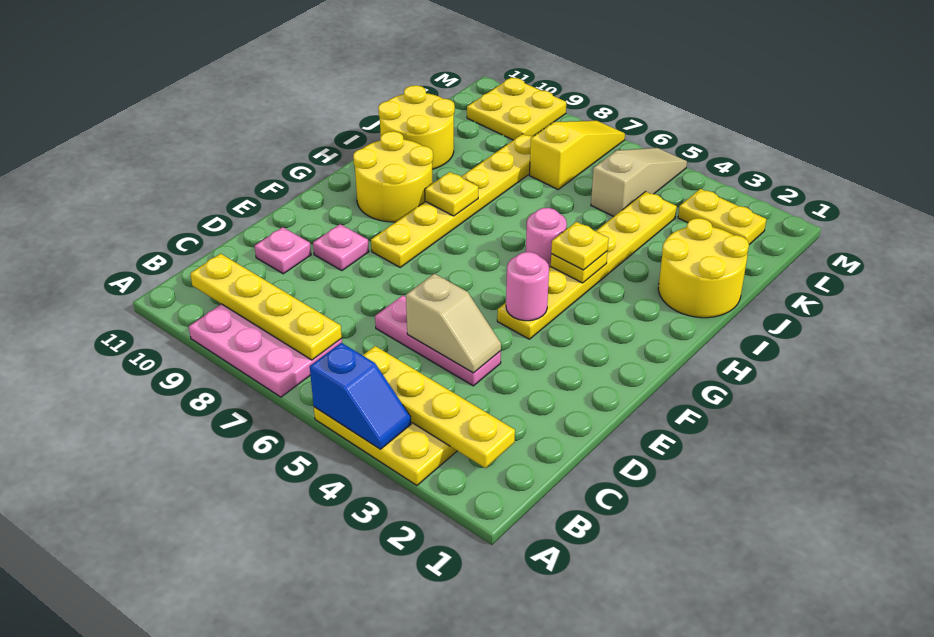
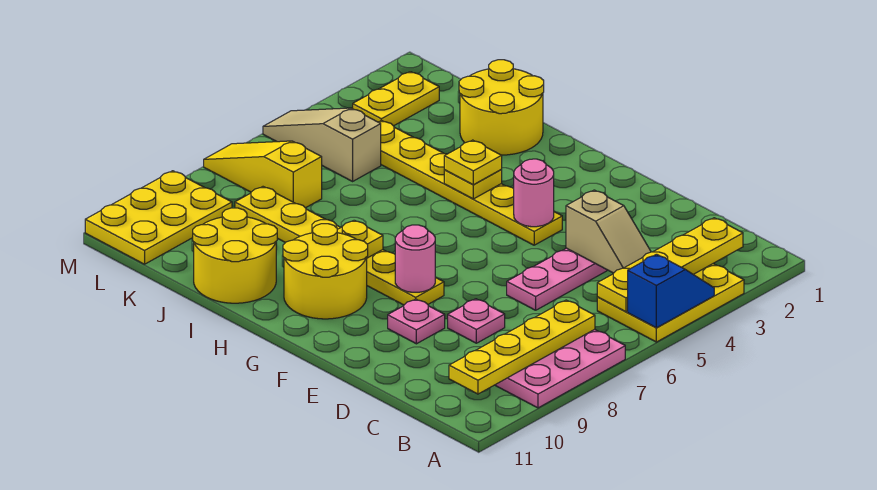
tan 1x2 slope [406,274,501,373] -> tan 1x2 slope turned to [566,190,651,273]
pink 1x1 plate [255,227,311,274] -> pink 1x1 plate moved to [448,299,505,343]
pink 1x1 round brick [526,208,567,268] -> pink 1x1 round brick moved to [395,225,435,292]
yellow 2x2 plate [467,77,566,140] -> yellow 2x3 plate [85,171,232,264]

